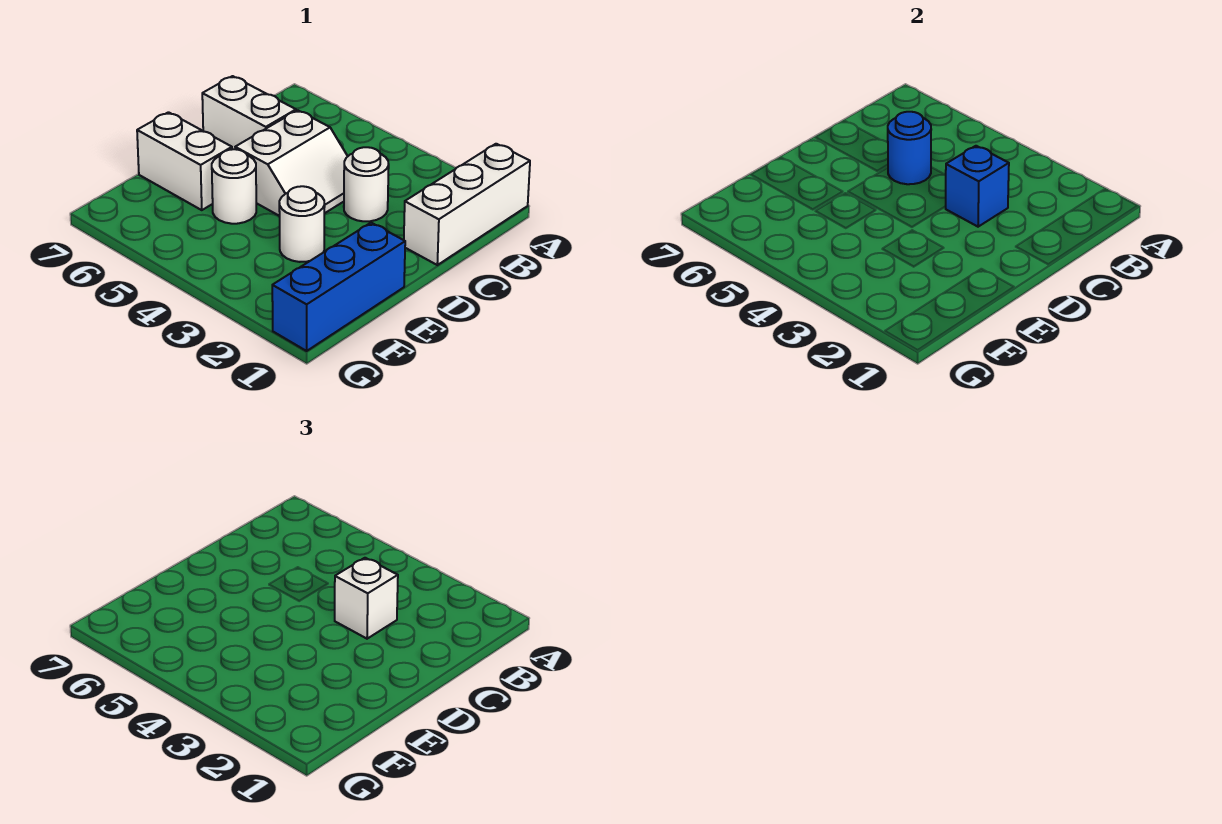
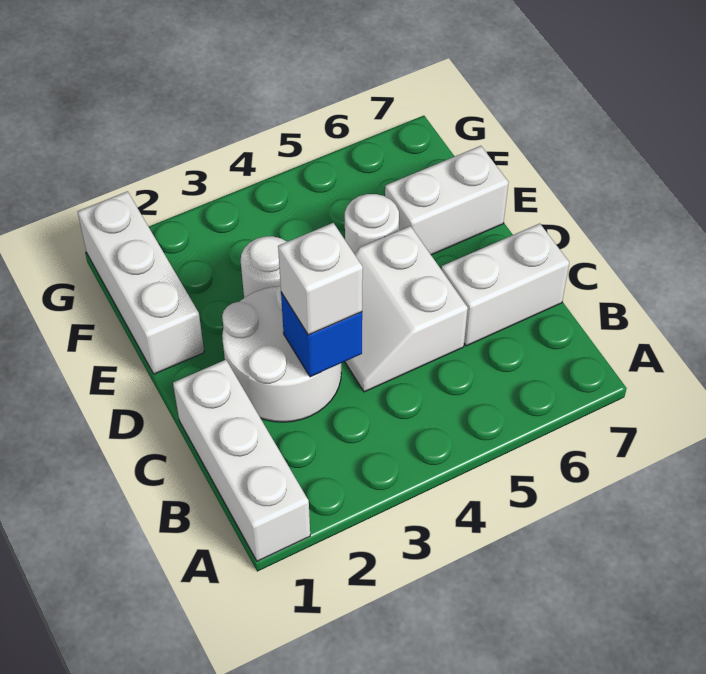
white 1x1 round brick [344,147,389,221] -> white 2x2 round brick [222,285,341,422]
blue 1x1 round brick [888,112,931,184] -> none
blue 1x3 brick [272,223,405,351] -> white 1x3 brick [77,191,204,374]

